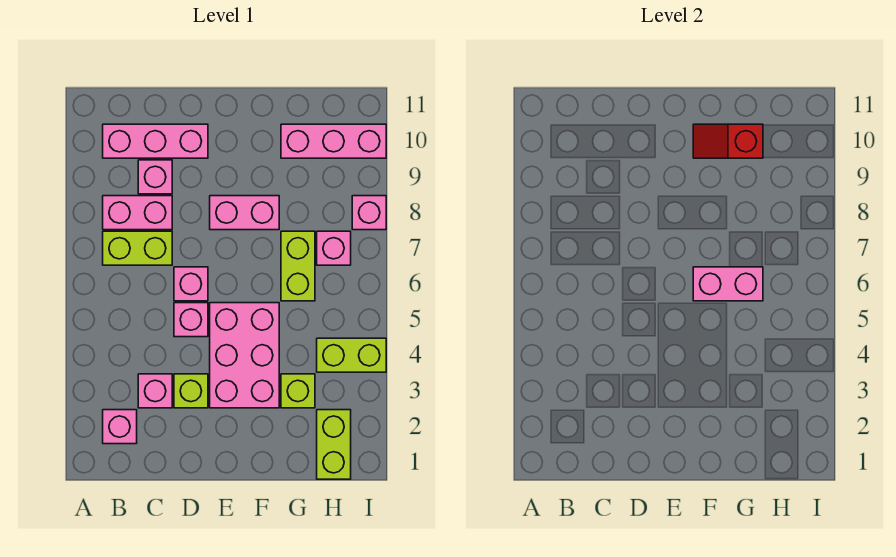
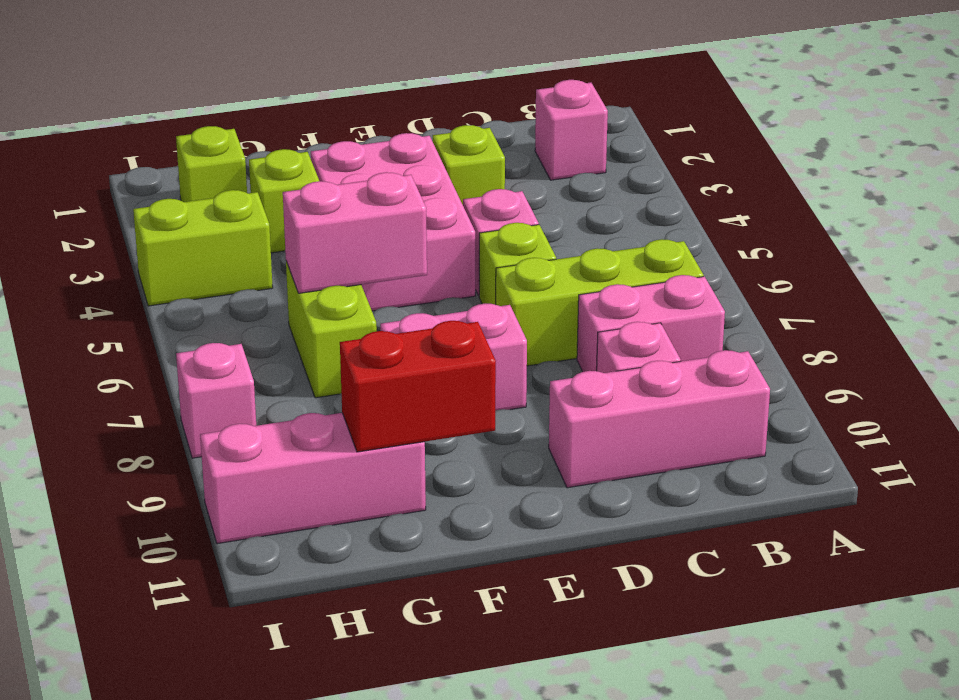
lime 1x2 brick [103,231,172,265] -> lime 1x3 brick [496,239,704,366]
pink 1x1 brick [138,374,172,408] -> none
pink 1x1 brick [174,267,208,301] -> lime 1x1 brick [479,223,556,305]
red 1x2 slope [693,124,763,158] -> red 1x2 brick [340,321,496,452]
lime 1x2 brick [317,410,351,479] -> lime 1x1 brick [176,126,247,202]
pink 1x1 brick [317,231,351,265] -> none

